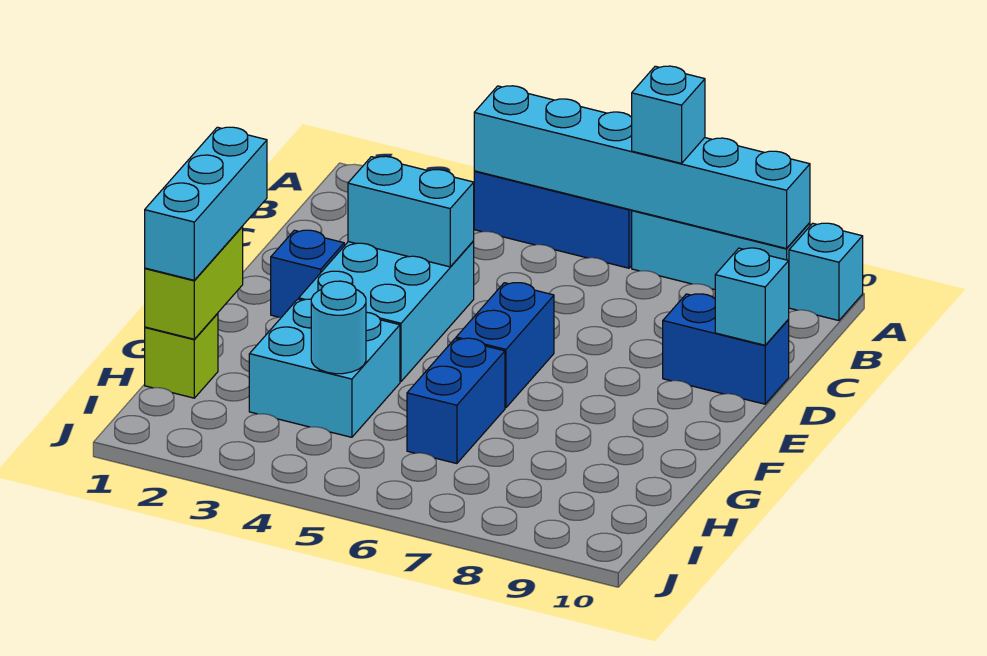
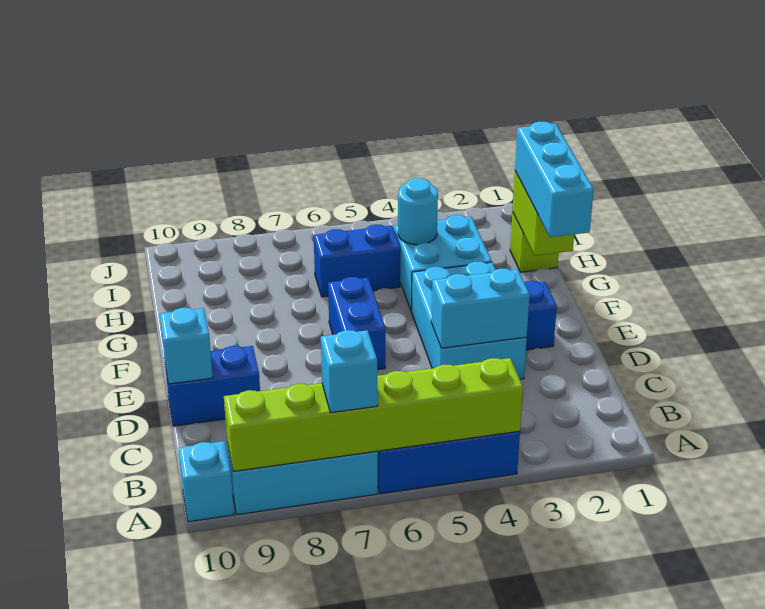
cyan 1x6 brick [474,86,810,249] -> lime 1x6 brick [224,358,523,472]
blue 1x2 brick [407,338,505,464] -> blue 1x2 brick turned to [314,225,400,297]

